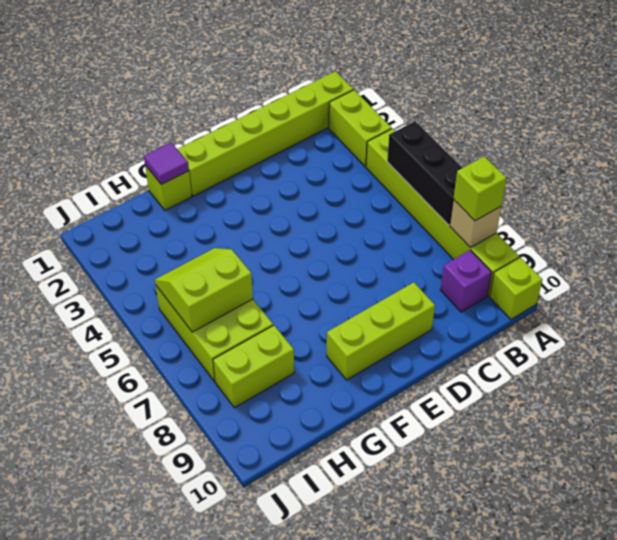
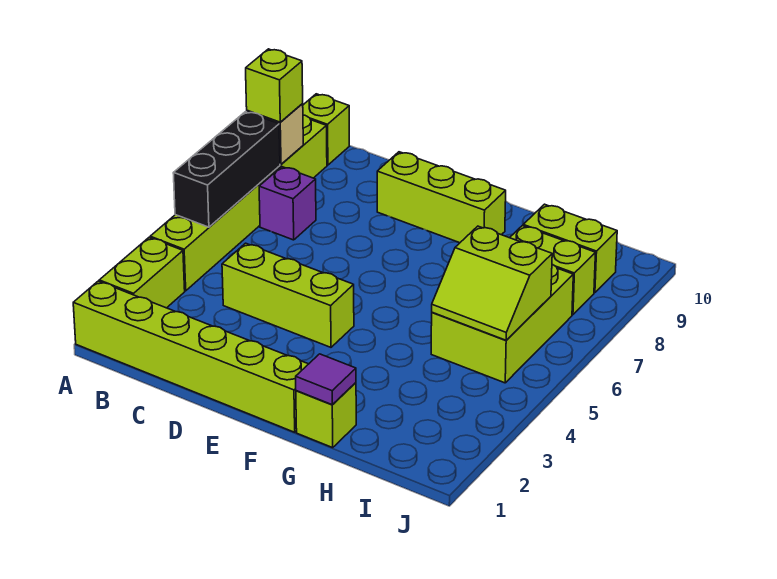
purple 1x1 brick [440,250,492,312] -> purple 1x1 brick moved to [259,167,316,240]
none -> lime 1x3 brick [222,243,354,347]
none -> lime 1x2 brick [523,204,617,293]

